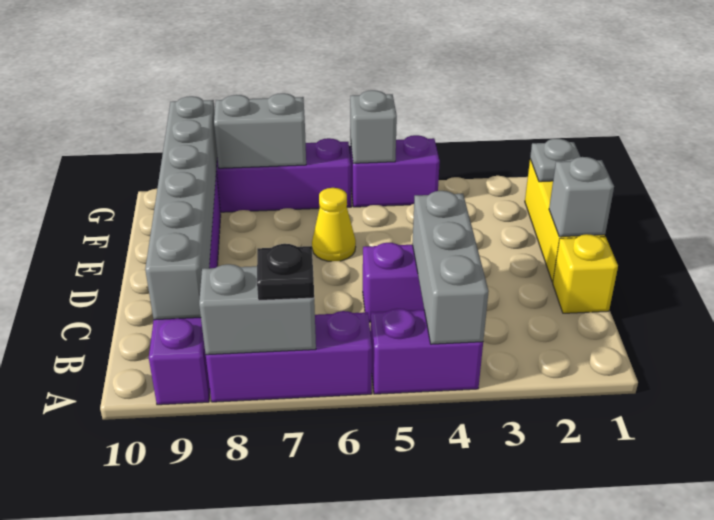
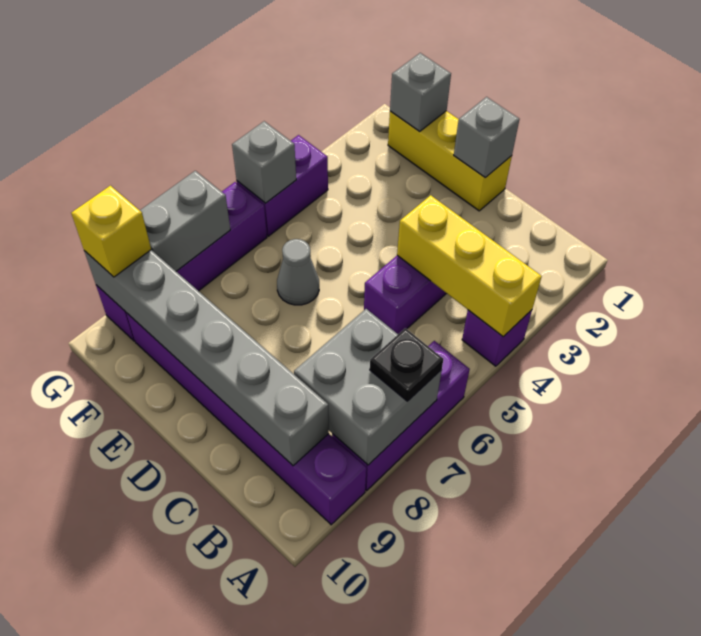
purple 1x2 brick [370,309,483,394] -> purple 1x1 brick [462,310,532,366]
grey 1x3 brick [412,191,489,344] -> yellow 1x3 brick [397,195,542,337]
grey 1x2 brick [199,264,316,355] -> grey 2x2 brick [294,309,442,465]
yellow 1x1 brick [553,234,618,313] -> yellow 1x1 brick moved to [71,186,151,277]
yellow 1x1 cone [312,188,356,261] -> grey 1x1 cone [277,239,319,305]
grey 1x1 plate [530,139,580,182] -> grey 1x1 brick [390,53,451,132]

